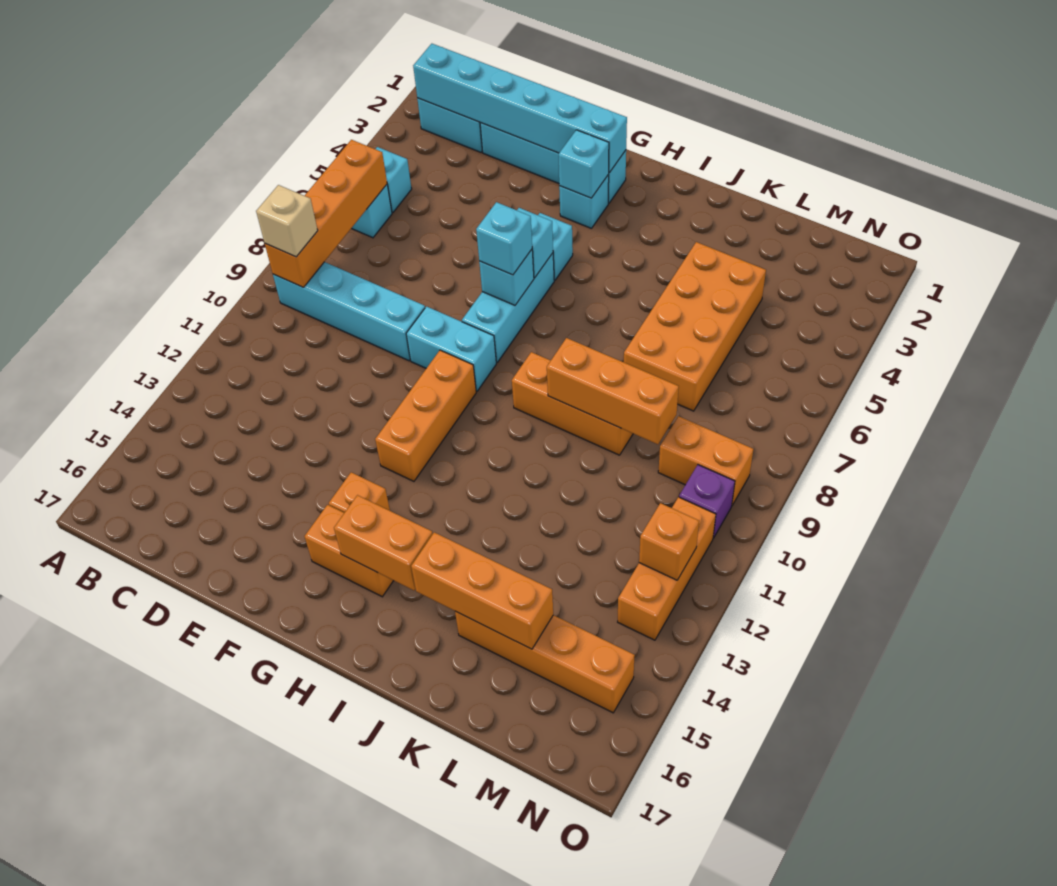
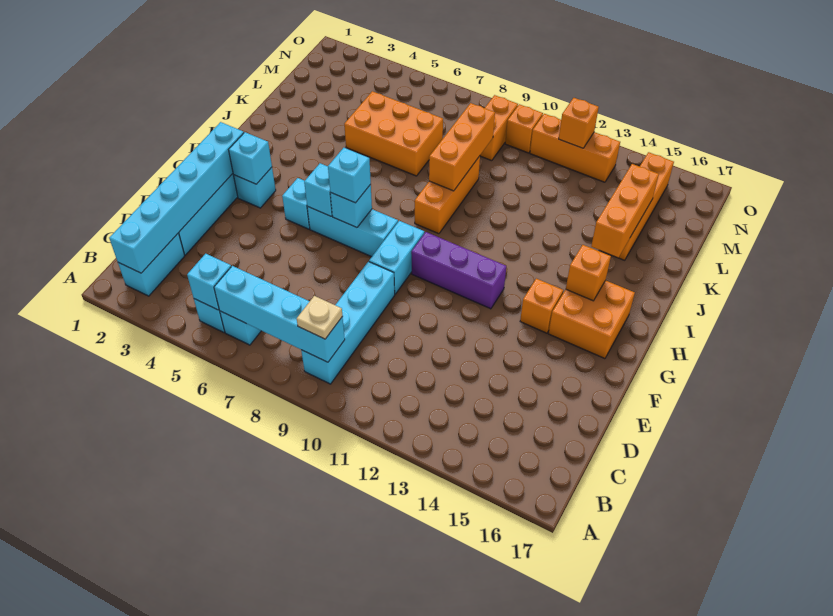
none -> cyan 1x1 brick [187,254,231,310]
orange 1x4 brick [265,140,387,287] -> cyan 1x4 brick [214,266,345,362]
tan 1x1 brick [256,185,318,257] -> tan 1x1 plate [297,296,342,339]
orange 1x3 brick [375,350,476,481] -> purple 1x3 brick [411,232,506,309]
orange 1x2 brick [305,505,393,597] -> orange 2x2 brick [548,280,635,359]
orange 1x2 brick [334,495,433,590] -> orange 1x1 brick [566,245,611,301]
orange 2x4 brick [624,242,766,411] -> orange 2x3 brick [344,91,443,176]
purple 1x1 brick [679,465,735,538] -> orange 1x1 brick [505,104,543,153]

